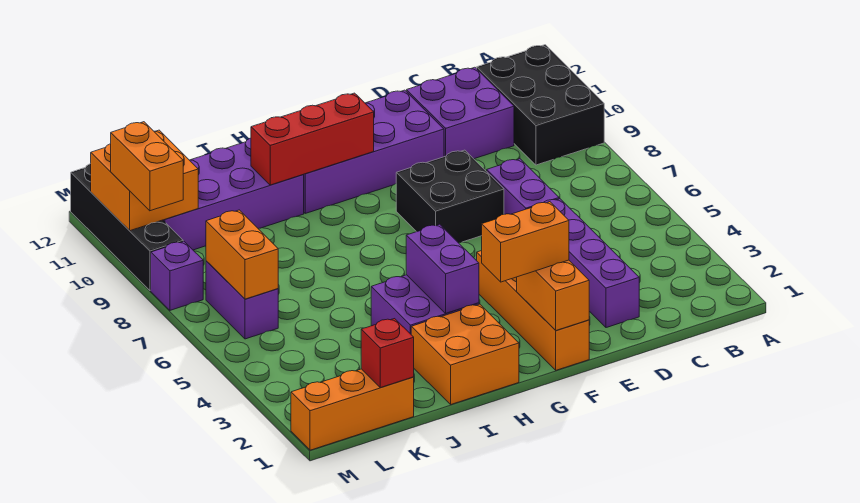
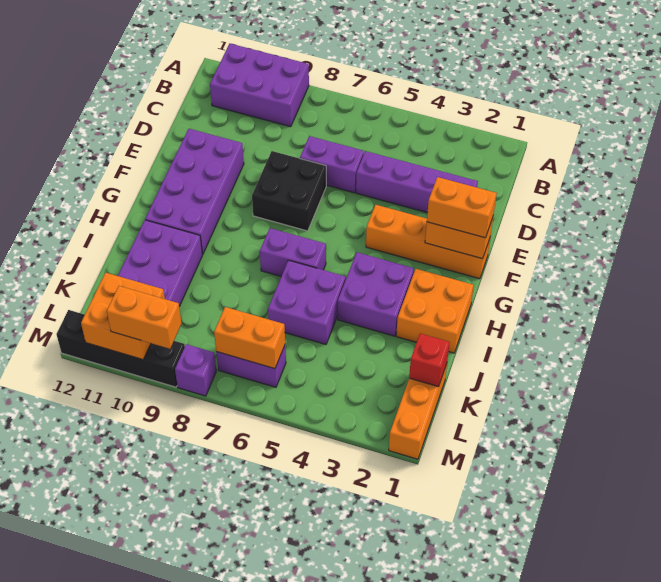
black 2x3 brick [477,45,604,165] -> purple 2x3 brick [210,44,309,127]
purple 2x2 brick [407,67,514,159] -> purple 2x2 brick moved to [268,260,346,344]
orange 1x2 brick [482,202,569,282] -> orange 1x2 brick turned to [427,177,497,238]
red 1x3 brick [251,93,374,185] -> none
purple 1x2 brick [406,224,479,313] -> purple 1x2 brick moved to [260,228,326,276]

